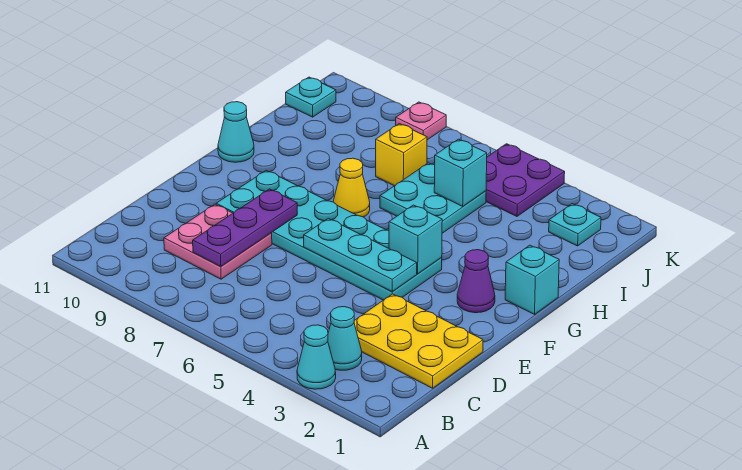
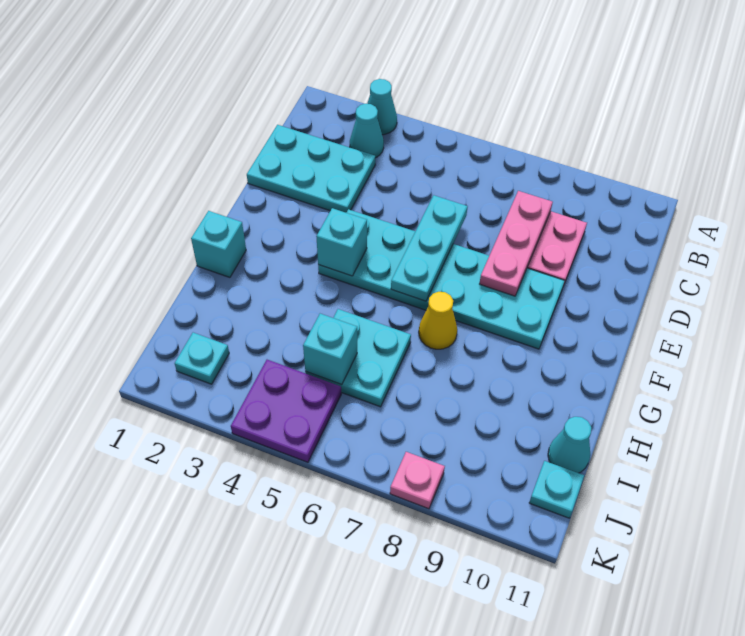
yellow 2x3 plate [354,294,483,388] -> cyan 2x3 plate [247,125,375,213]
purple 1x3 plate [193,189,297,267] -> pink 1x3 plate [480,191,553,296]
cyan 1x3 plate [304,218,417,292] -> cyan 1x3 plate turned to [391,195,468,301]
purple 1x1 cone [457,250,495,313] -> none
cyan 1x1 cone [218,102,254,162] -> cyan 1x1 cone moved to [548,417,591,473]
yellow 1x1 brick [376,124,427,186] -> none

